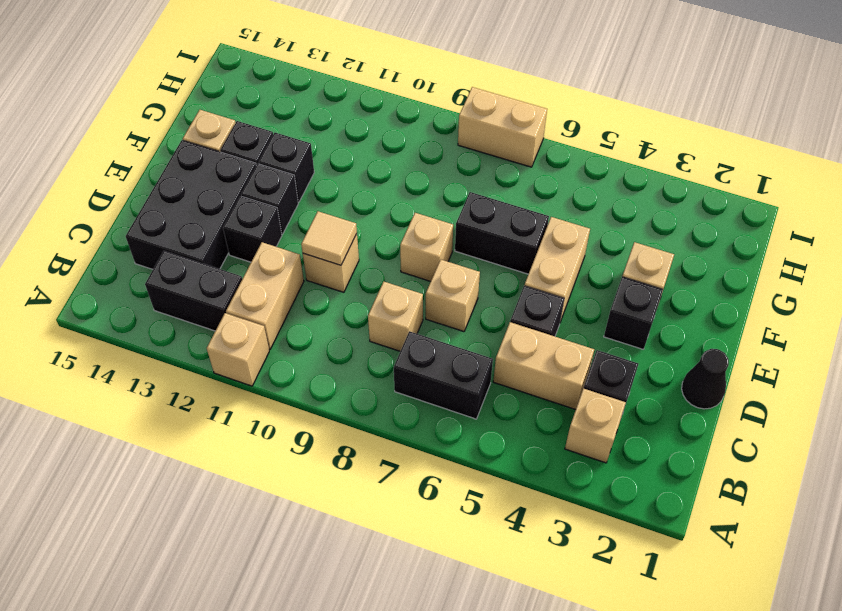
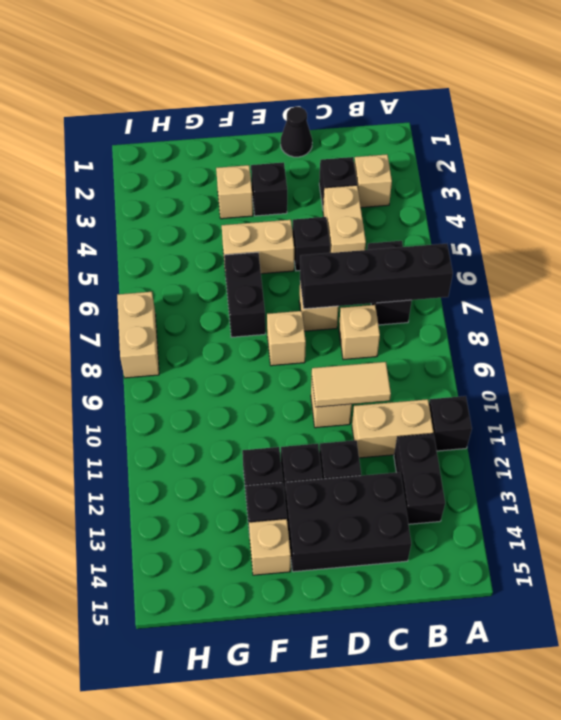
none -> black 1x4 brick [300,244,453,309]
tan 1x1 brick [207,313,269,386] -> black 1x1 brick [429,396,472,451]
tan 1x1 tile [301,211,357,265] -> tan 1x2 tile [312,362,391,407]

